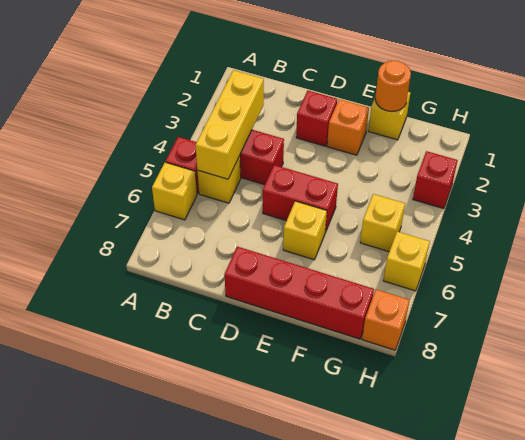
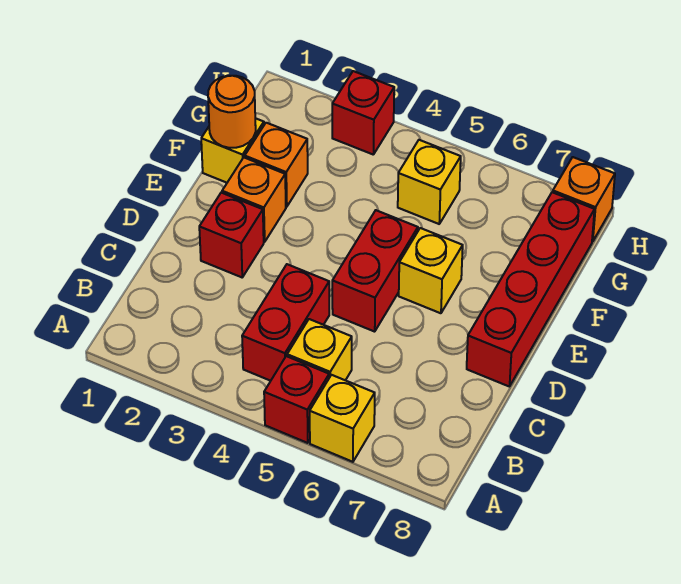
yellow 1x3 brick [196,70,264,179] -> none
none -> orange 1x1 brick [245,123,308,207]
yellow 1x1 brick [383,232,430,291] -> none

